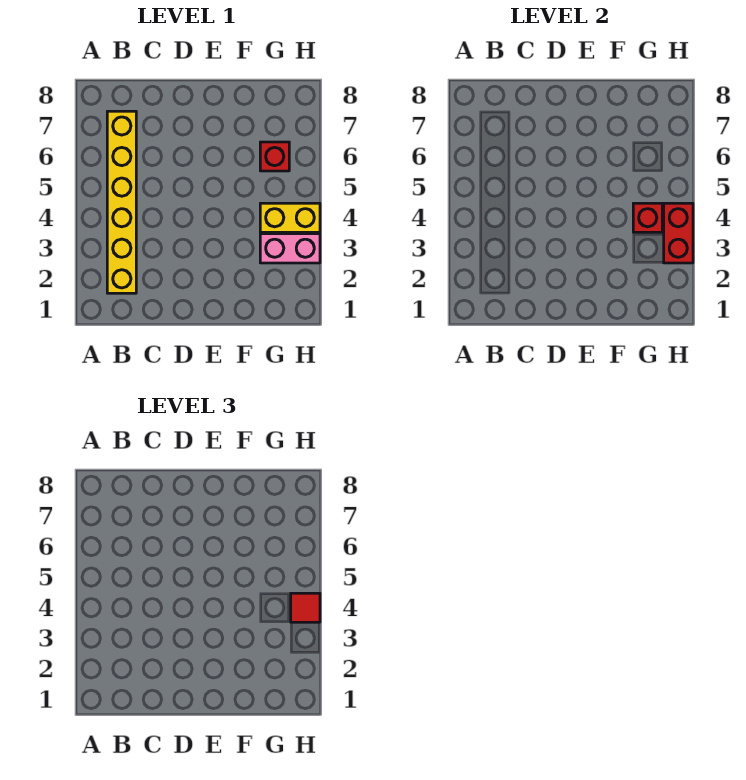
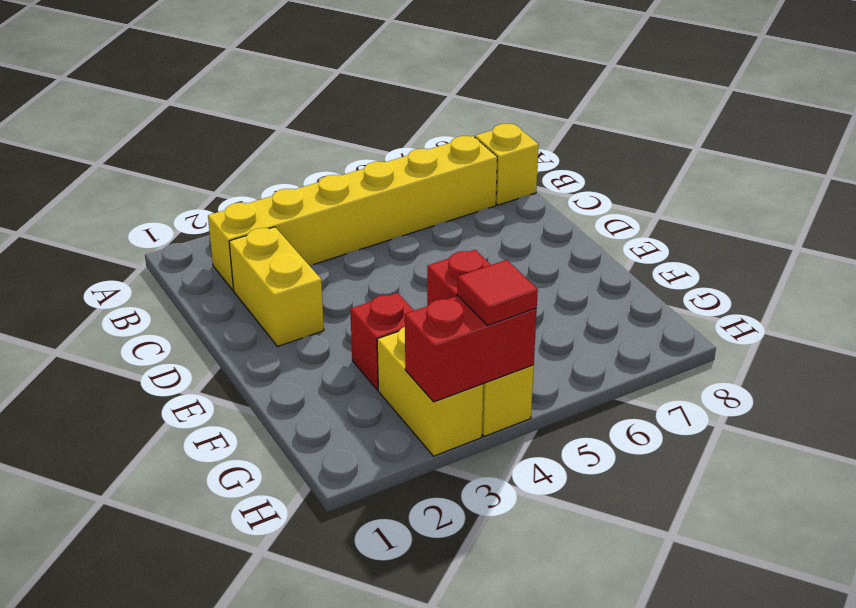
none -> yellow 1x1 brick [475,124,539,205]
none -> yellow 1x2 brick [229,227,324,346]
pink 1x2 brick [260,234,320,263] -> yellow 1x2 brick [377,327,483,456]
red 1x1 brick [260,142,289,171] -> red 1x1 brick moved to [350,293,414,390]

